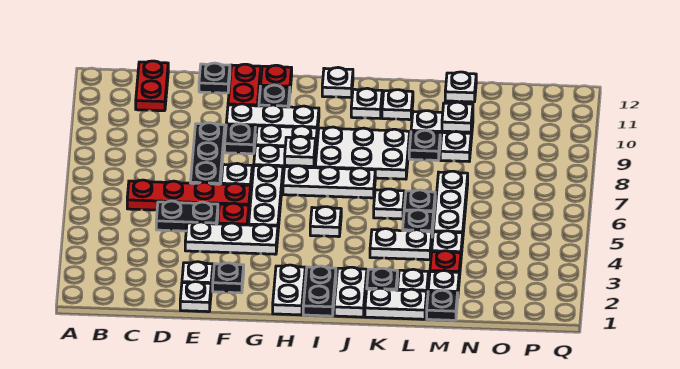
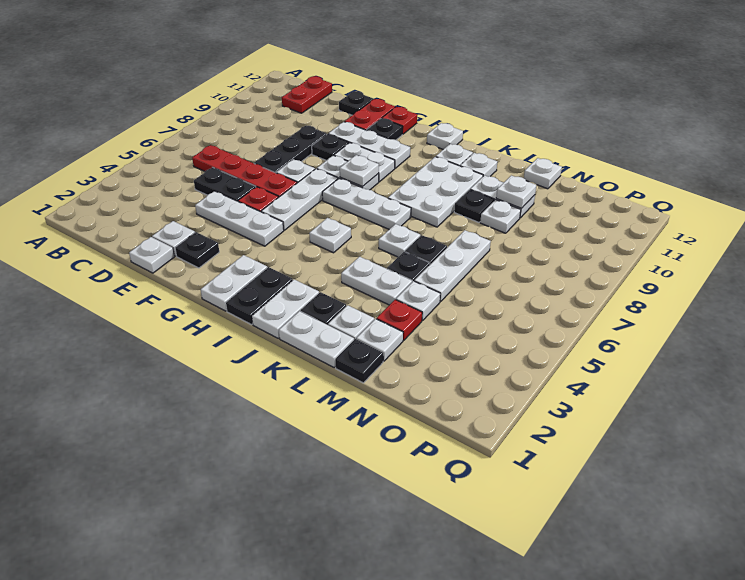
white 2x3 plate [315,127,410,179] -> white 2x3 plate turned to [388,157,483,227]

